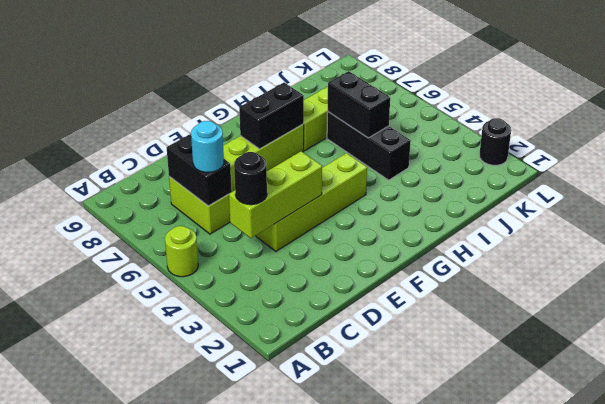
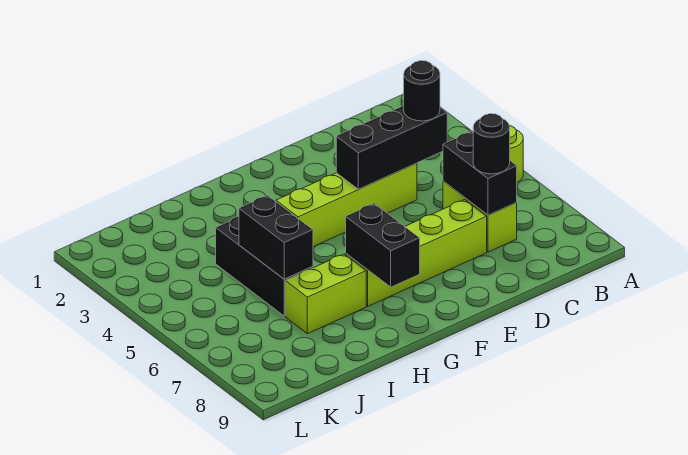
lime 1x3 brick [229,151,322,238] -> black 1x3 brick [336,106,447,189]
cyan 1x1 round brick [191,121,224,172] -> none
black 1x2 brick [239,83,304,149] -> black 1x2 brick turned to [346,204,420,287]
black 1x1 round brick [479,118,511,165] -> black 1x1 round brick moved to [473,114,510,174]

